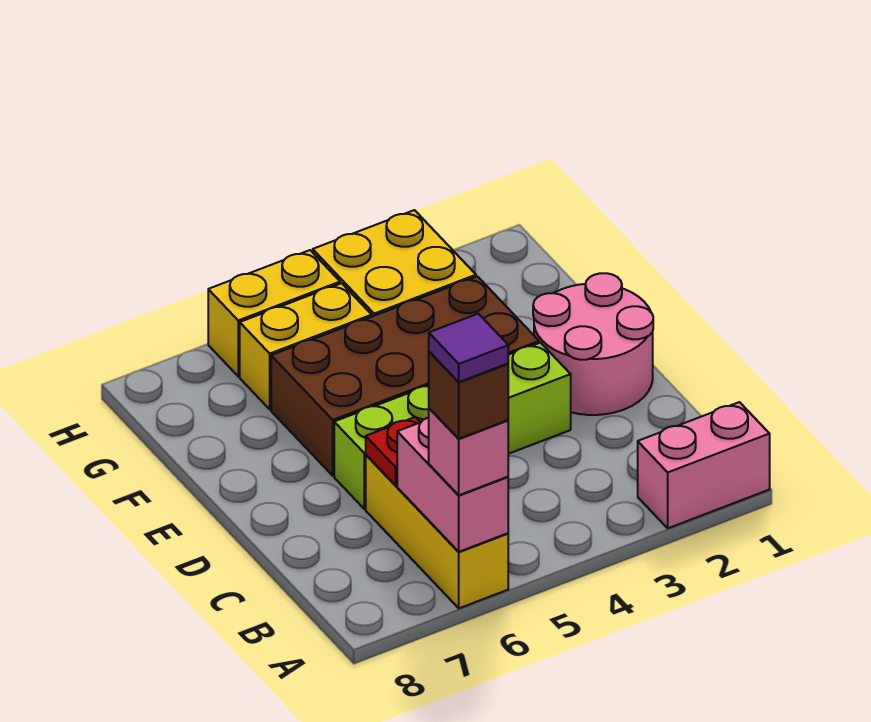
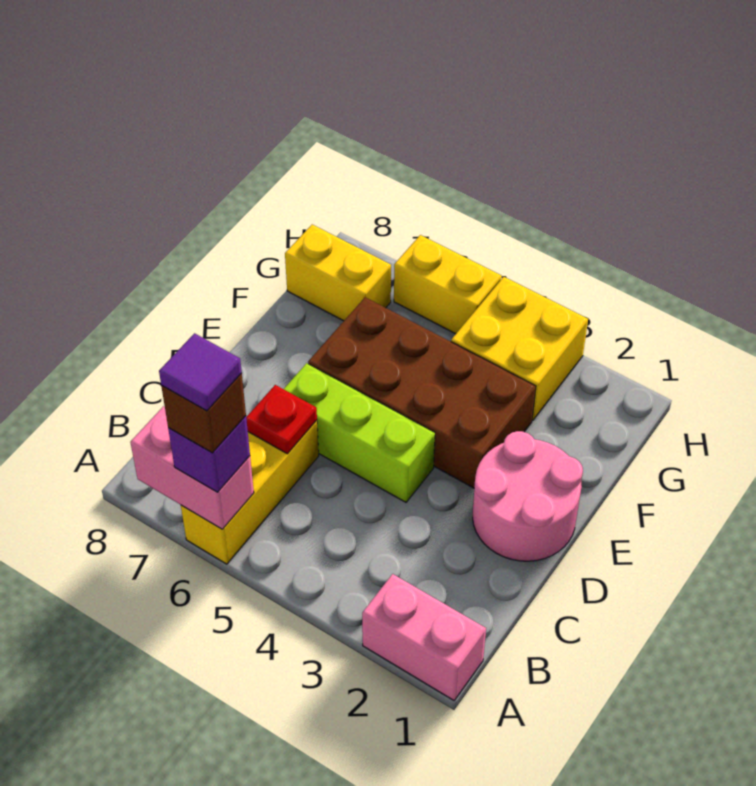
pink 1x2 brick [397,417,508,552] -> pink 1x2 brick turned to [130,406,254,529]
pink 1x1 brick [429,408,508,495] -> purple 1x1 brick [168,416,250,492]
lime 1x4 brick [334,343,571,509] -> lime 1x3 brick [284,363,435,502]
yellow 1x2 brick [240,283,372,409] -> yellow 1x2 brick moved to [285,225,391,321]

